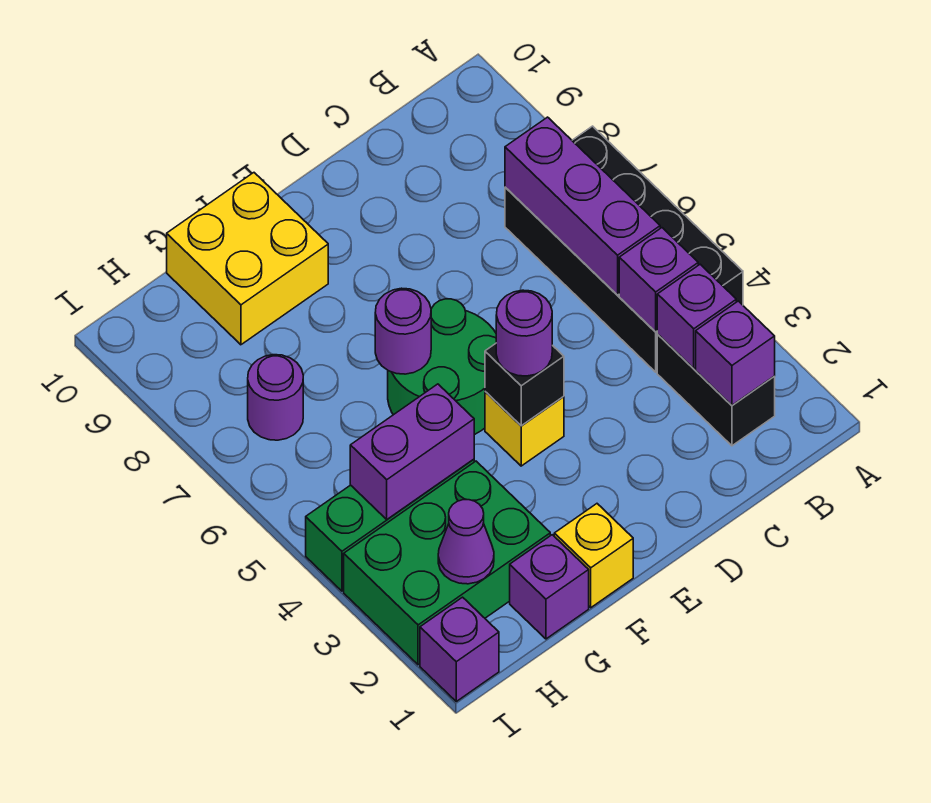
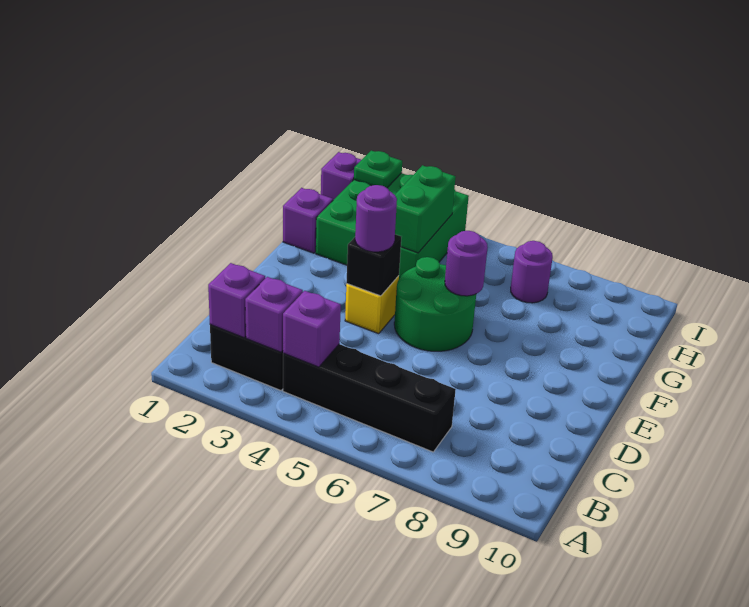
black 2x4 brick [505,126,743,372] -> black 1x4 brick [283,344,456,452]
purple 1x3 brick [505,117,660,295] -> none
yellow 1x1 brick [554,504,633,608] -> none
yellow 2x2 brick [167,173,328,345] -> none
purple 1x2 brick [350,384,474,519] -> green 1x2 brick [395,165,456,253]
purple 1x1 cone [438,500,494,584] -> none
none -> green 1x1 plate [354,151,402,188]

